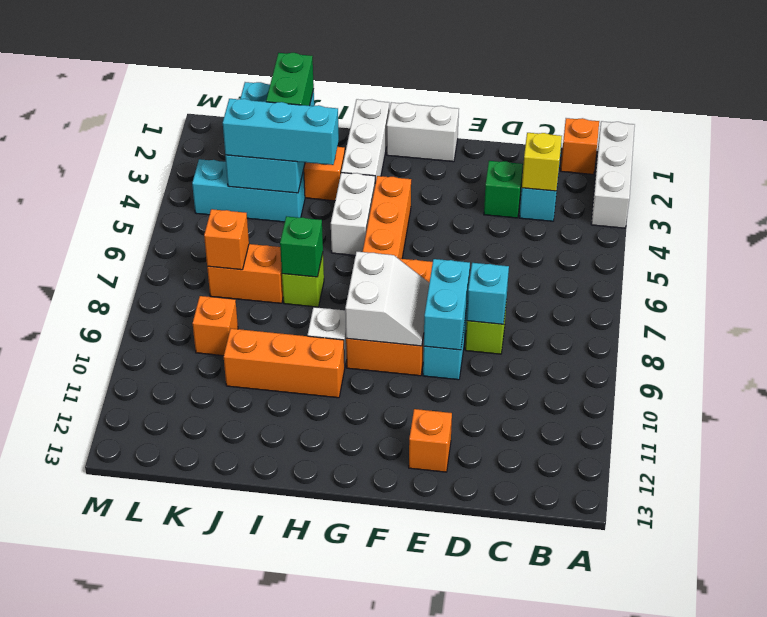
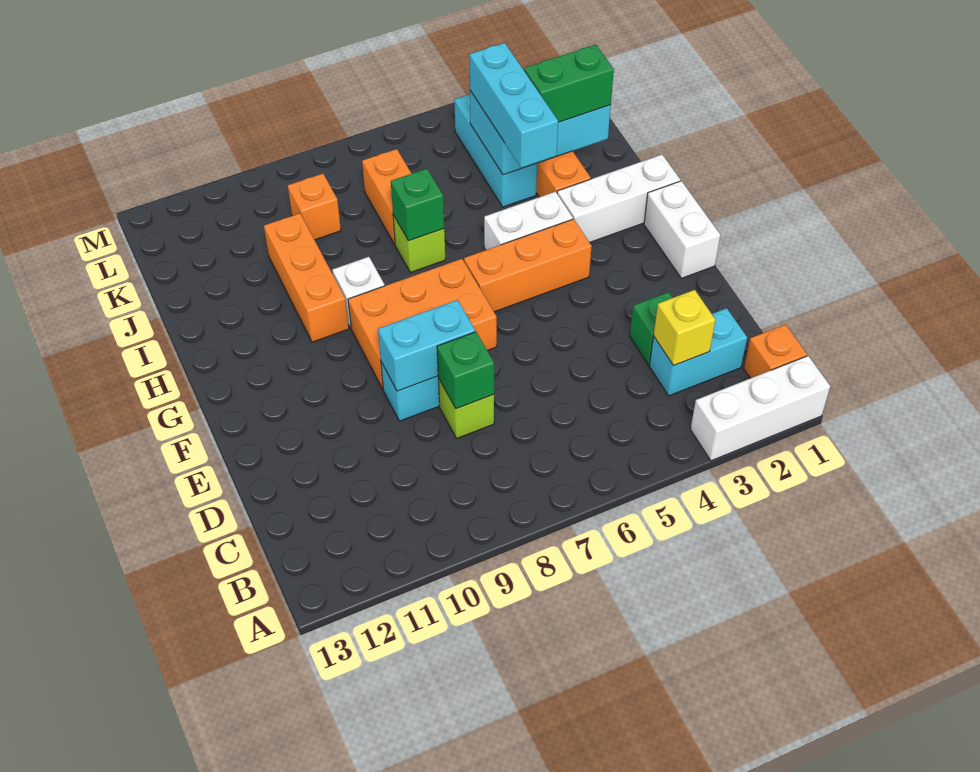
cyan 1x1 brick [467,263,509,324] -> green 1x1 brick [437,332,494,409]
orange 1x1 brick [409,409,452,472] -> none
white 2x2 slope [345,251,429,346] -> none
orange 1x1 brick [204,209,249,270] -> none

